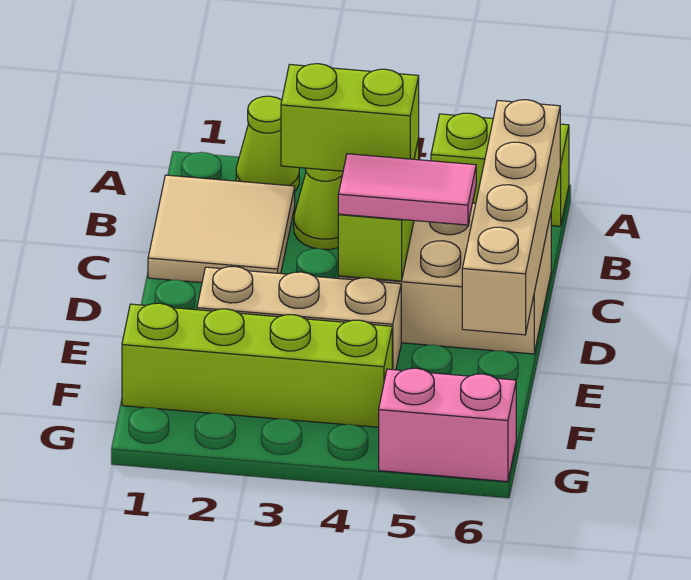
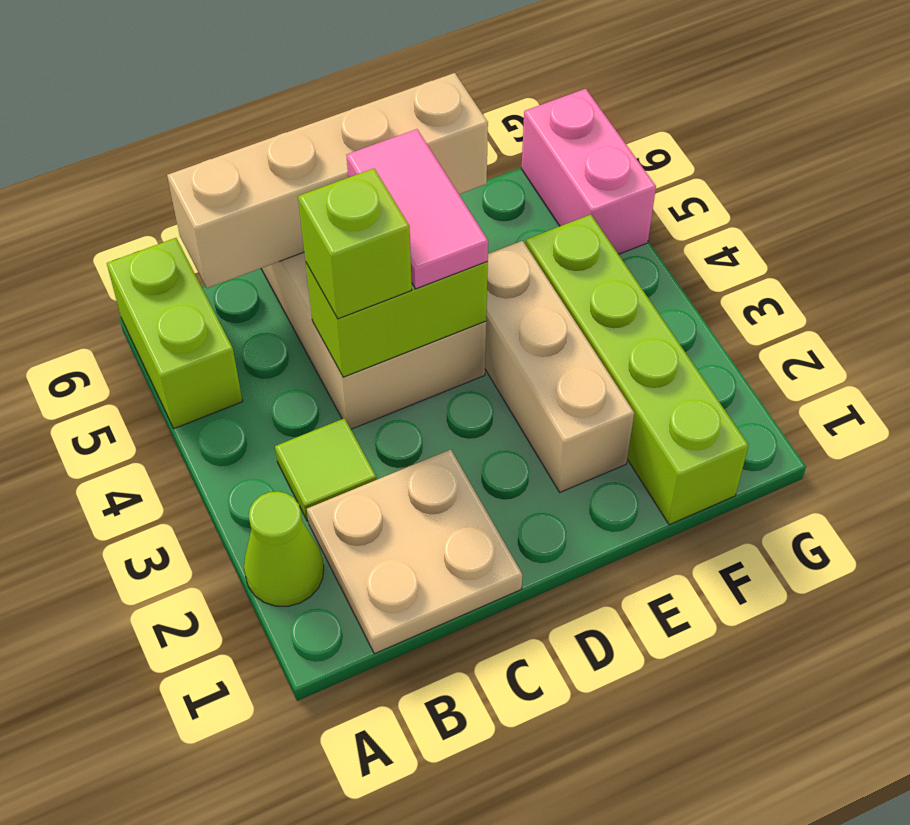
tan 2x2 tile [148,175,295,283] -> tan 2x2 plate [307,449,522,654]
lime 1x1 cone [294,168,343,249] -> lime 1x1 tile [275,418,376,521]
lime 1x2 brick [281,64,419,171] -> lime 1x1 brick [298,168,412,319]

